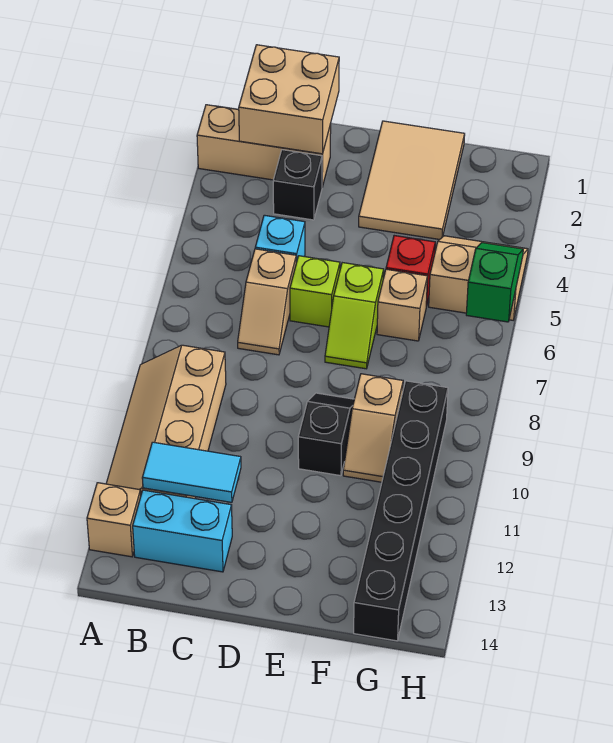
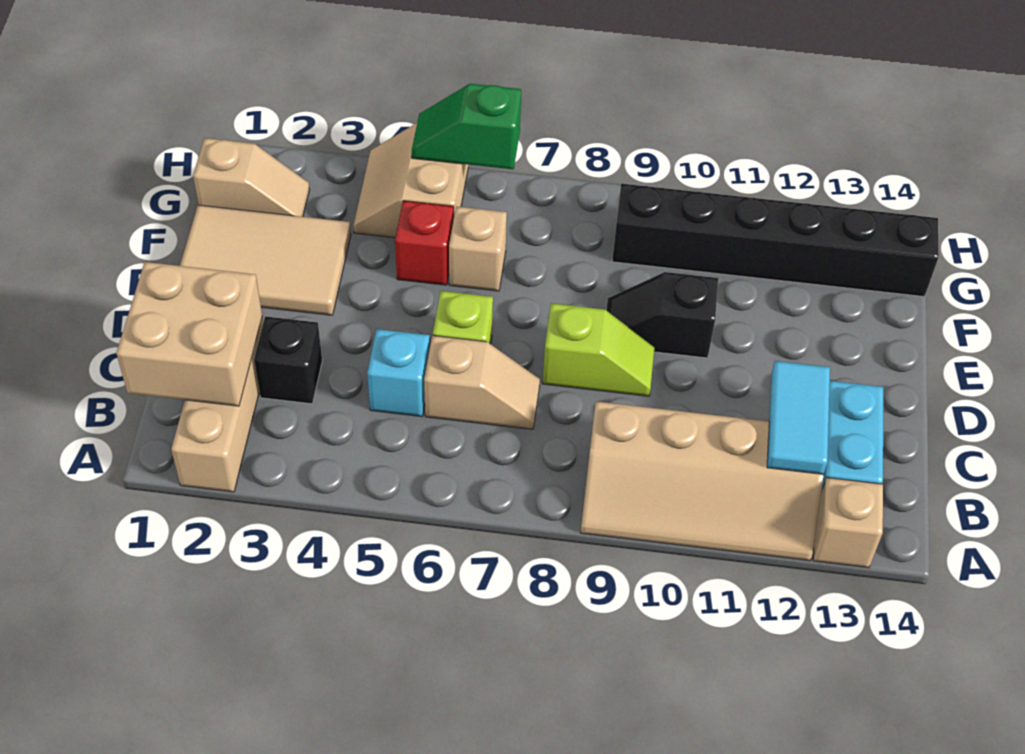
lime 1x2 slope [325,263,384,369] -> lime 1x2 slope moved to [542,303,654,396]
tan 1x2 slope [343,374,403,482] -> tan 1x2 slope moved to [193,138,309,217]

